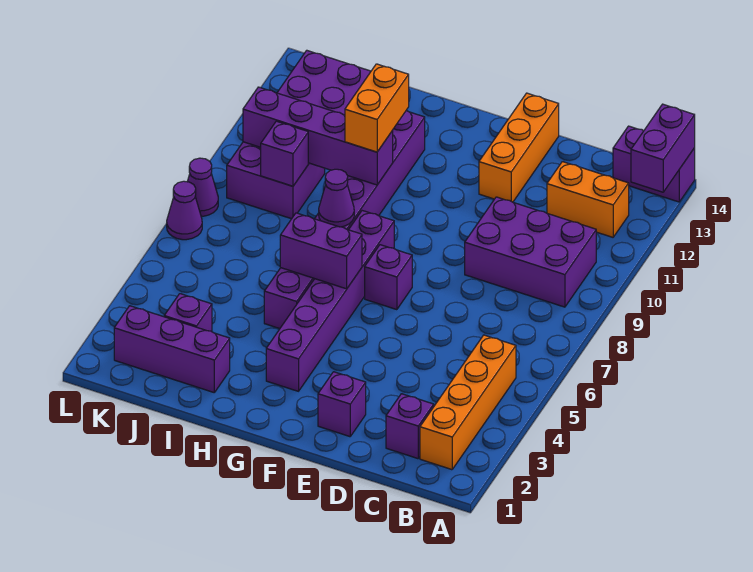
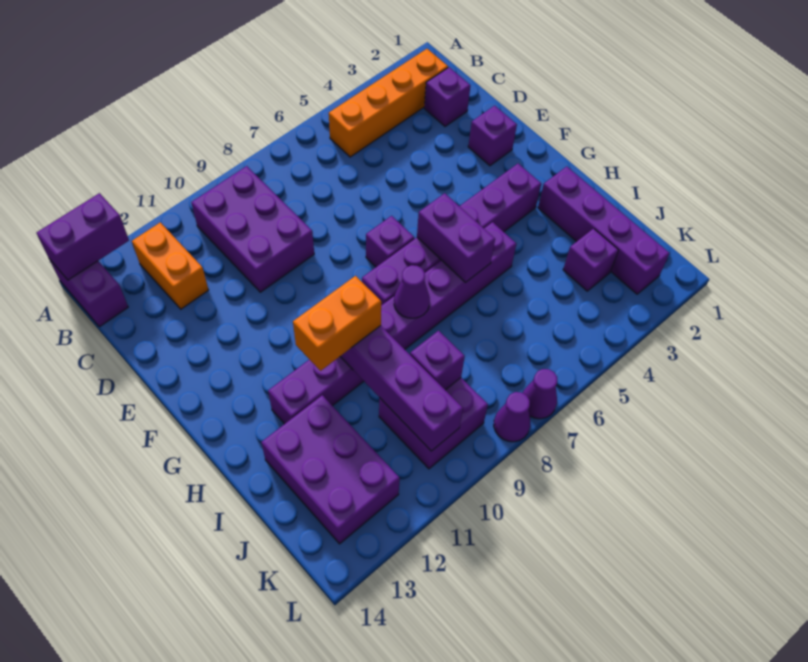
orange 1x3 brick [479,93,559,202] -> none
purple 1x3 brick [114,306,230,392] -> purple 1x4 brick [538,167,669,294]

